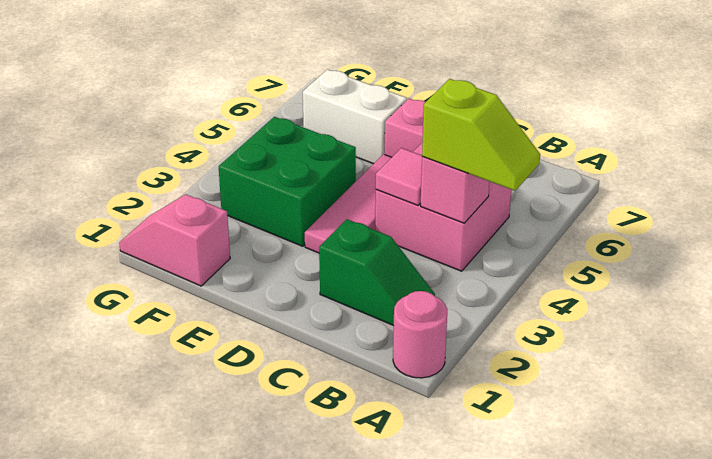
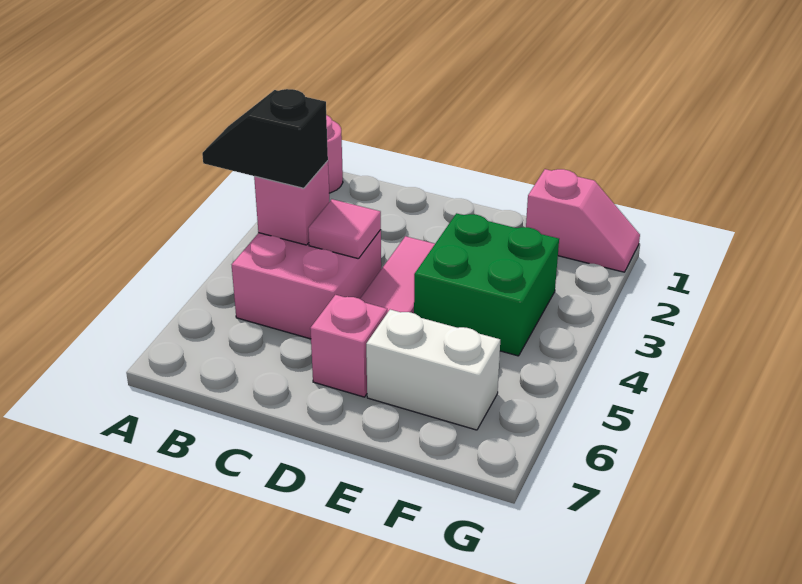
lime 1x2 slope [422,79,540,191] -> black 1x2 slope [202,89,328,188]
green 1x2 slope [319,219,435,326] -> none

